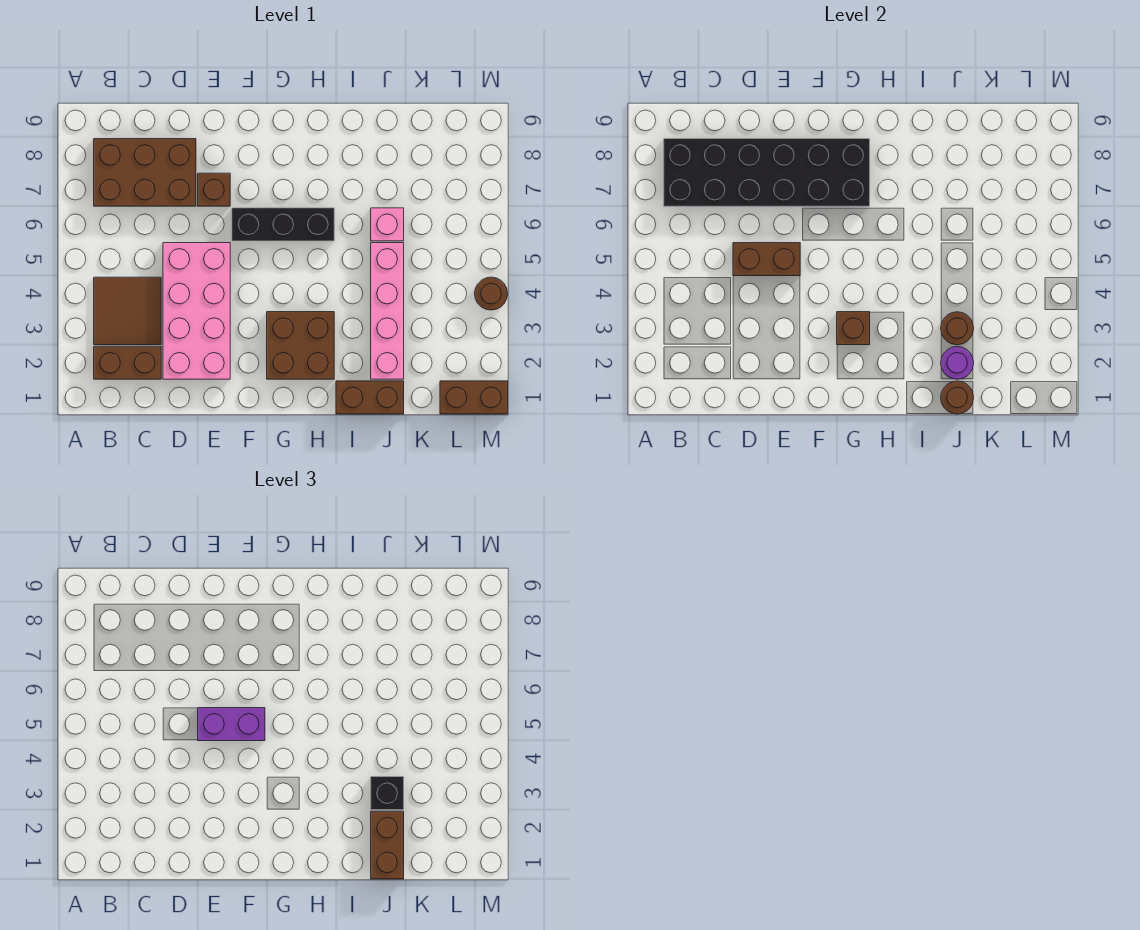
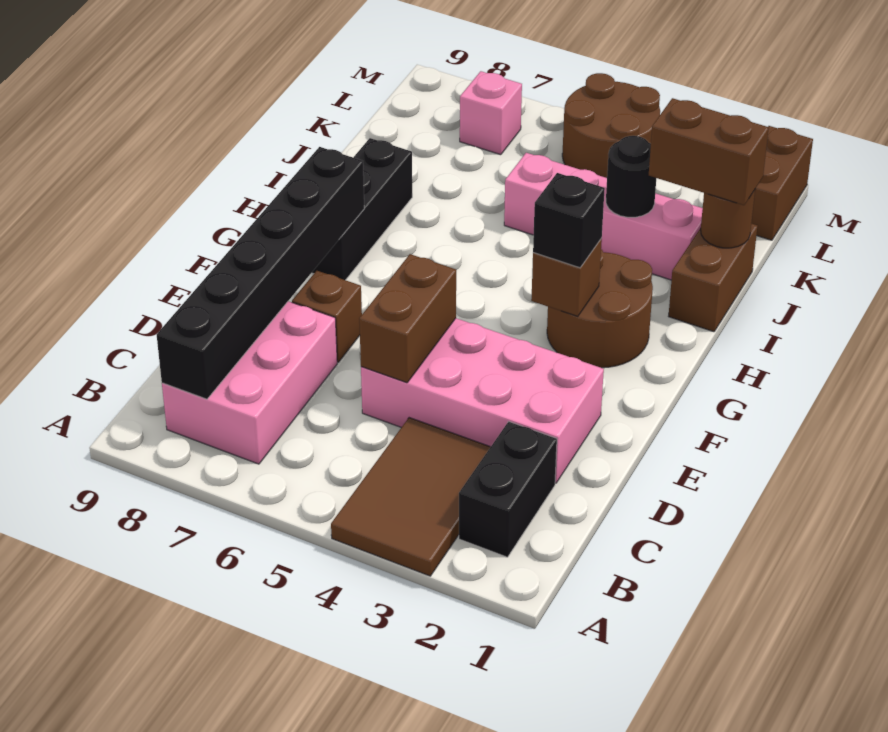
brown 1x2 brick [94,346,161,379] -> black 1x2 brick [459,421,557,557]
brown 2x2 tile [94,277,161,345] -> brown 2x3 tile [331,418,490,576]
brown 2x3 brick [94,139,196,206] -> pink 2x3 brick [162,301,337,464]
black 2x6 brick [664,139,870,206] -> black 1x6 brick [157,147,364,399]
purple 1x2 brick [198,708,265,741] -> none
black 1x3 brick [232,208,334,241] -> black 1x3 brick moved to [312,138,412,280]
brown 2x2 brick [267,312,334,379] -> brown 2x2 round brick [547,249,653,368]
purple 1x1 round brick [941,347,974,379] -> none
brown 1x1 round brick [941,312,974,345] -> black 1x1 round brick [606,136,656,217]
black 1x1 brick [371,777,404,810] -> black 1x1 brick moved to [533,173,605,268]
pink 1x1 brick [371,208,404,241] -> pink 1x1 brick moved to [460,71,522,155]
brown 1x1 round brick [475,277,508,310] -> brown 2x2 round brick [562,73,660,178]

